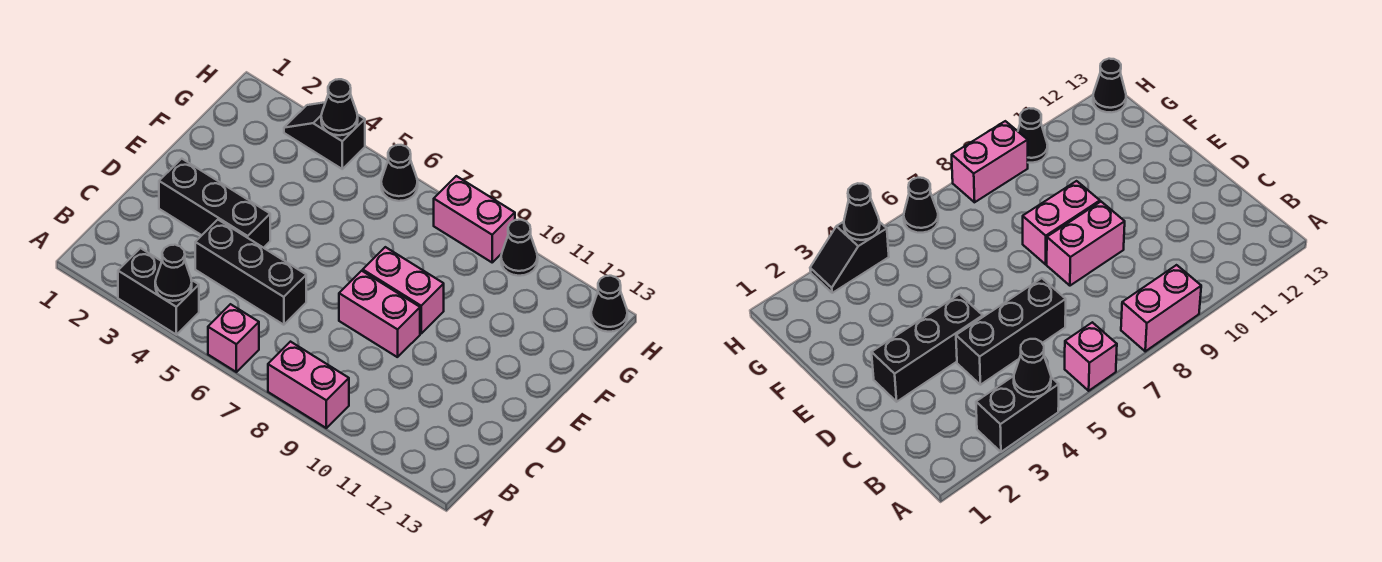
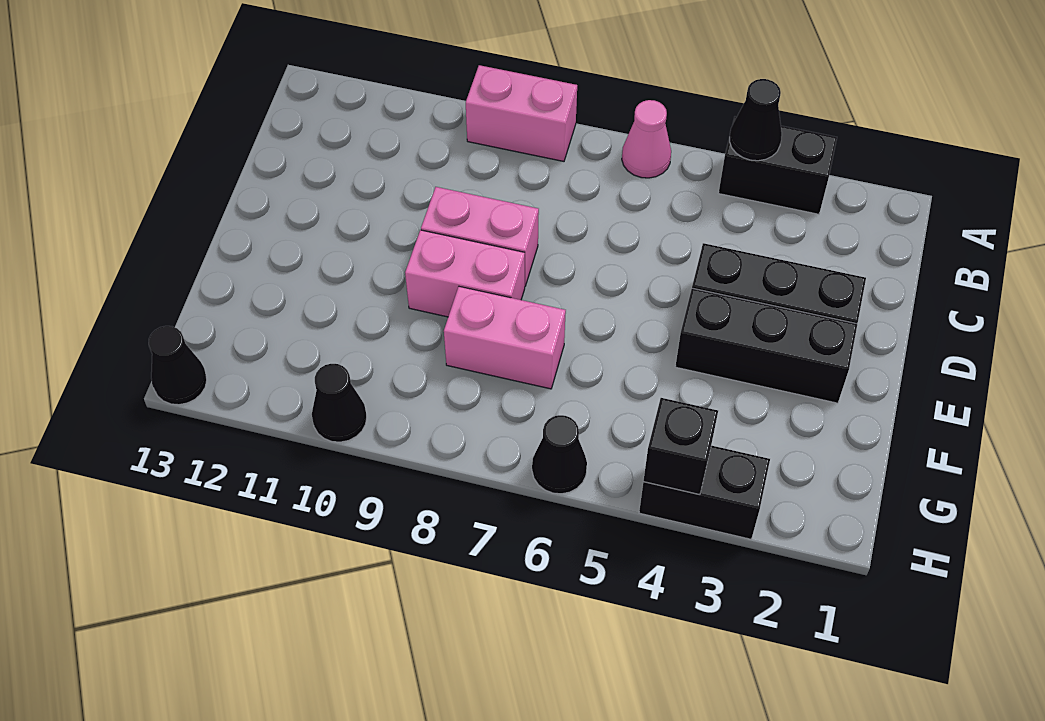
pink 1x1 brick [208,304,259,372] -> pink 1x1 cone [622,100,671,178]
black 1x3 brick [195,220,306,325] -> black 1x3 brick moved to [675,288,857,403]
black 1x2 slope [284,102,365,169] -> black 1x2 brick [639,446,770,539]
black 1x1 cone [321,79,358,135] -> black 1x1 brick [643,398,718,495]
pink 1x2 brick [434,176,515,262] -> pink 1x2 brick moved to [444,287,566,389]

